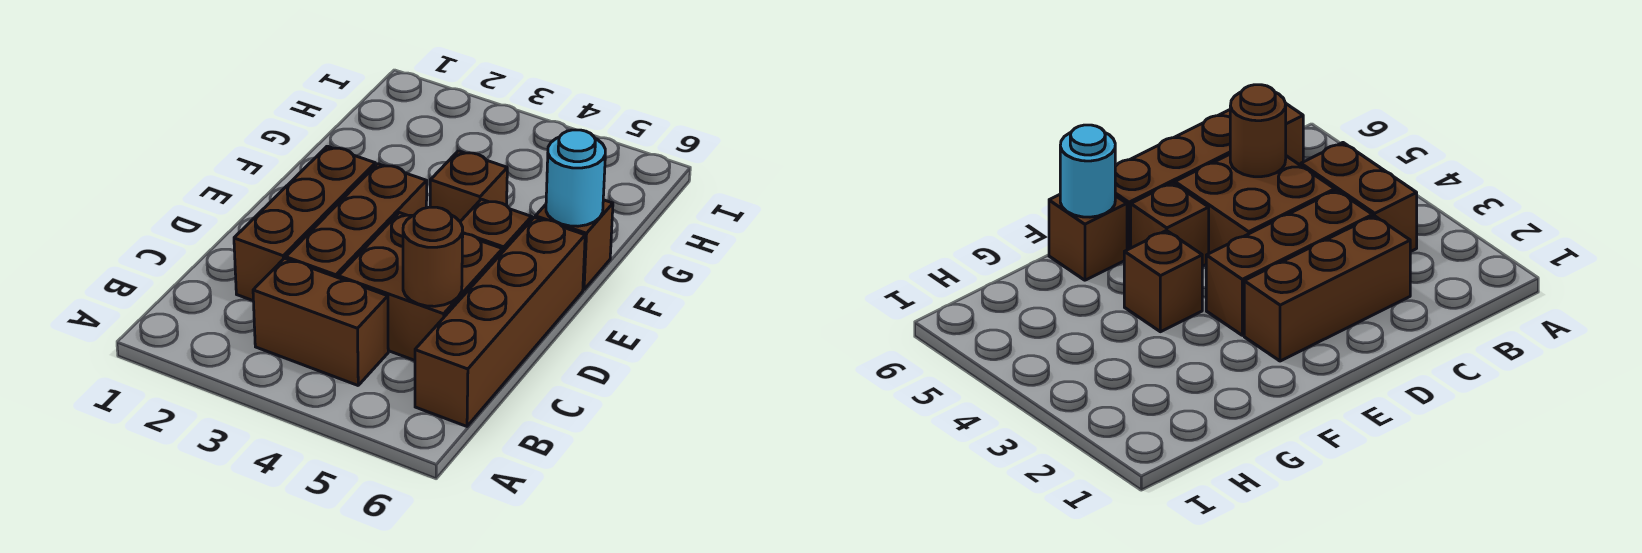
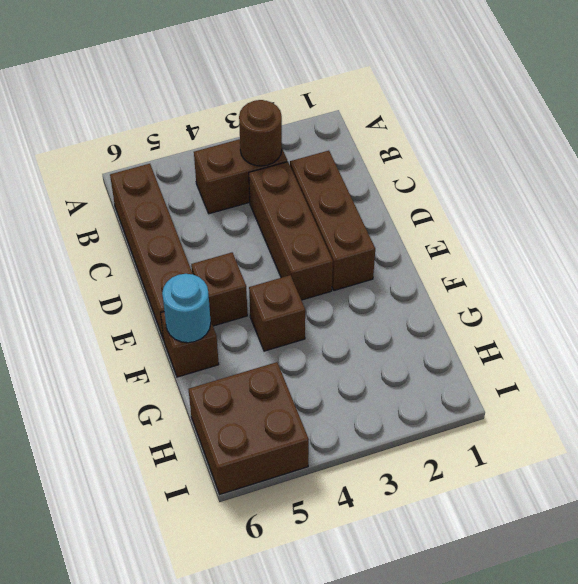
brown 2x2 brick [338,213,503,360] -> brown 2x2 brick moved to [189,362,309,494]
brown 1x1 round brick [403,207,463,306] -> brown 1x1 round brick moved to [239,100,282,166]

